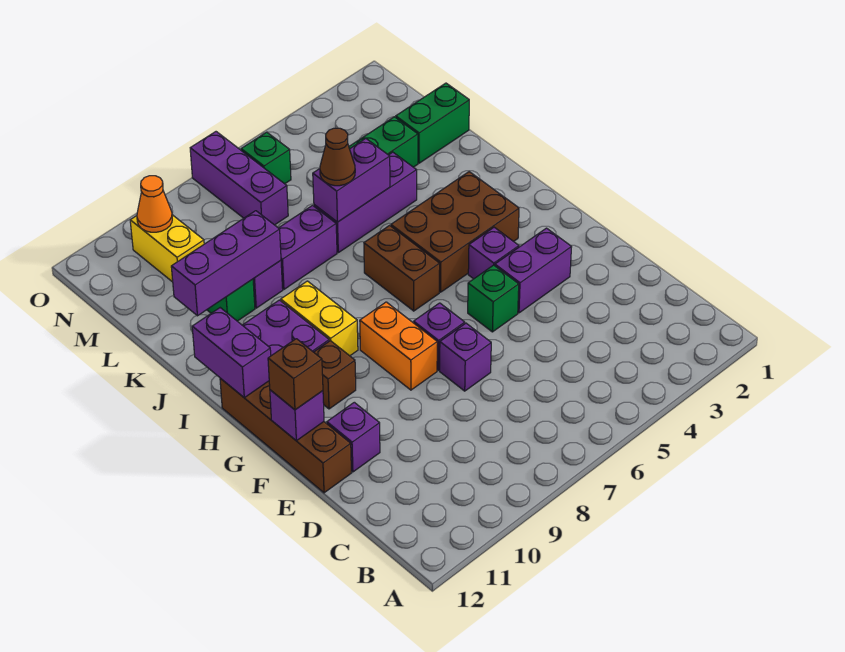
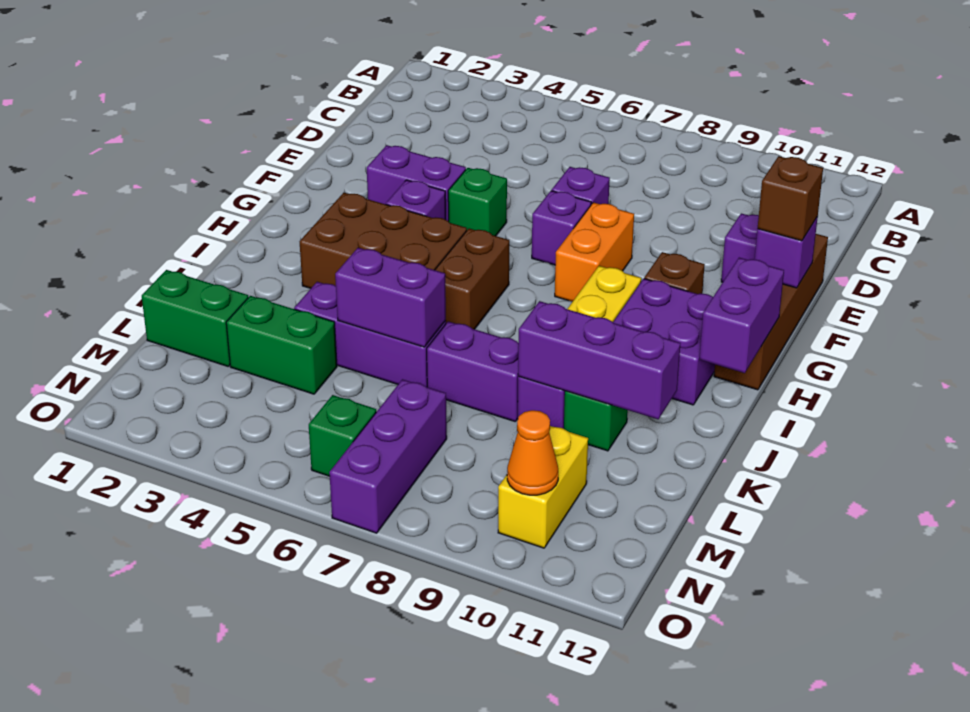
brown 1x1 cone [320,128,355,186] -> none

